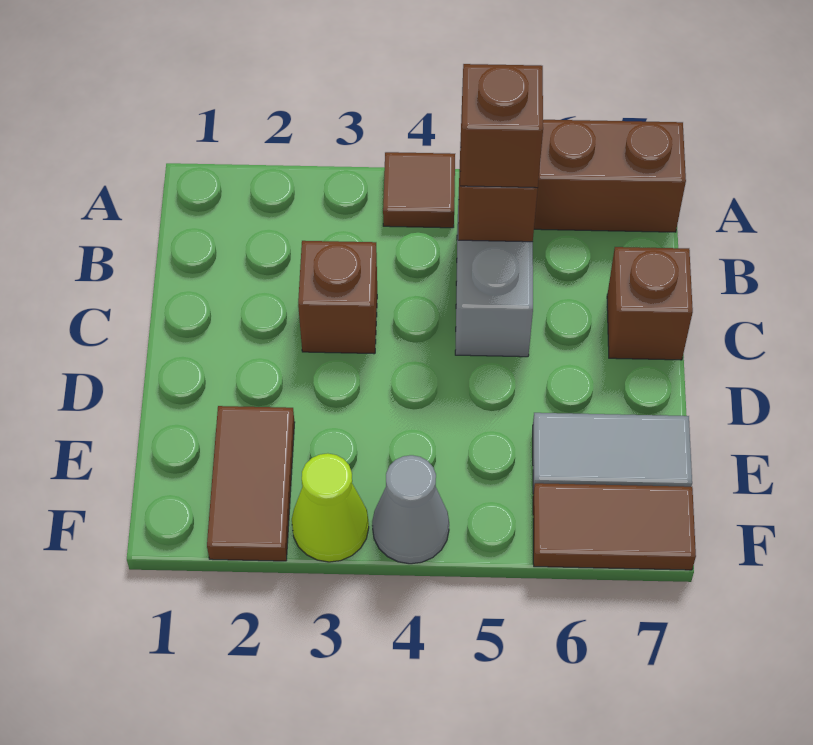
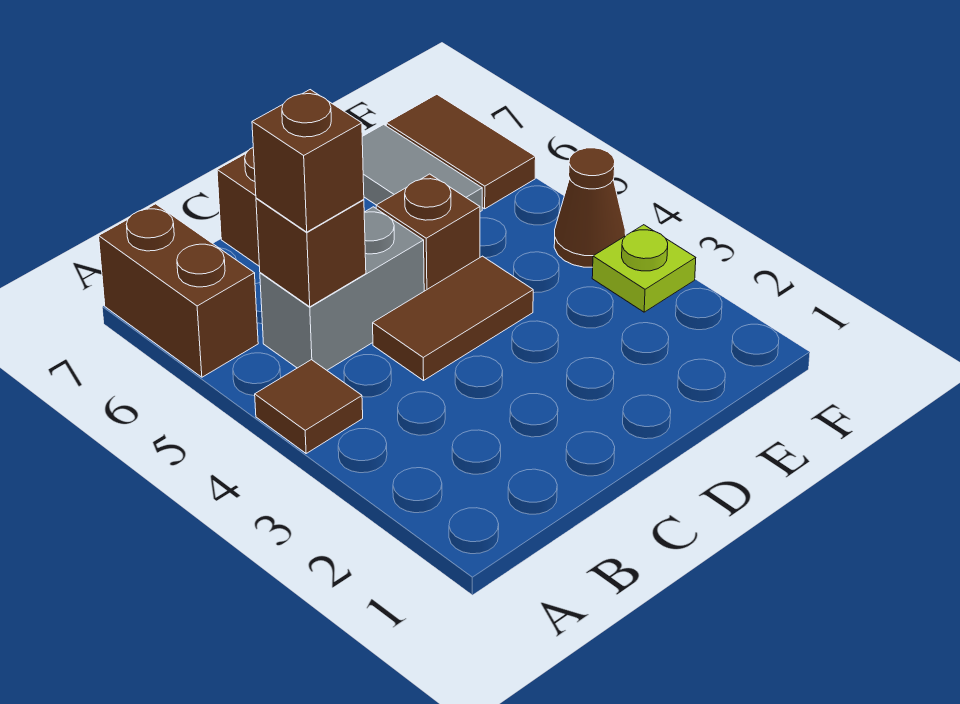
brown 1x1 brick [298,241,377,354] -> brown 1x1 brick moved to [376,174,480,291]
brown 1x2 tile [207,406,295,561] -> brown 1x2 tile moved to [373,256,533,380]
lime 1x1 cone [292,453,369,562] -> lime 1x1 plate [592,225,696,312]
grey 1x1 cone [372,455,449,564] -> brown 1x1 cone [554,148,626,267]

